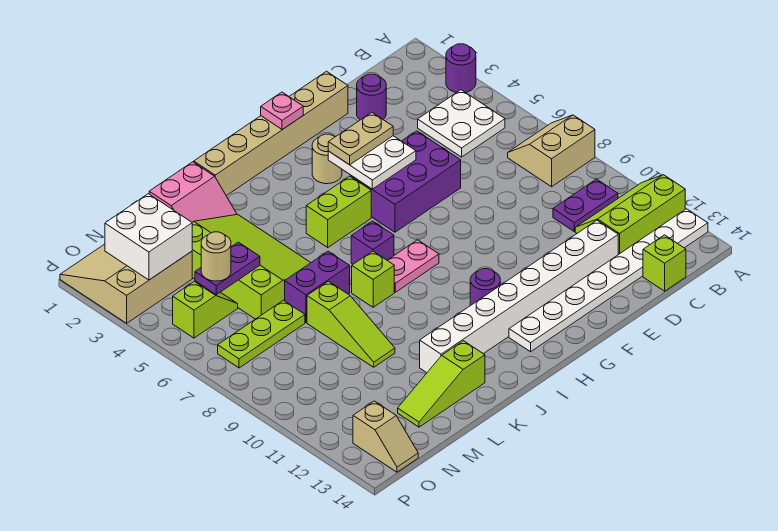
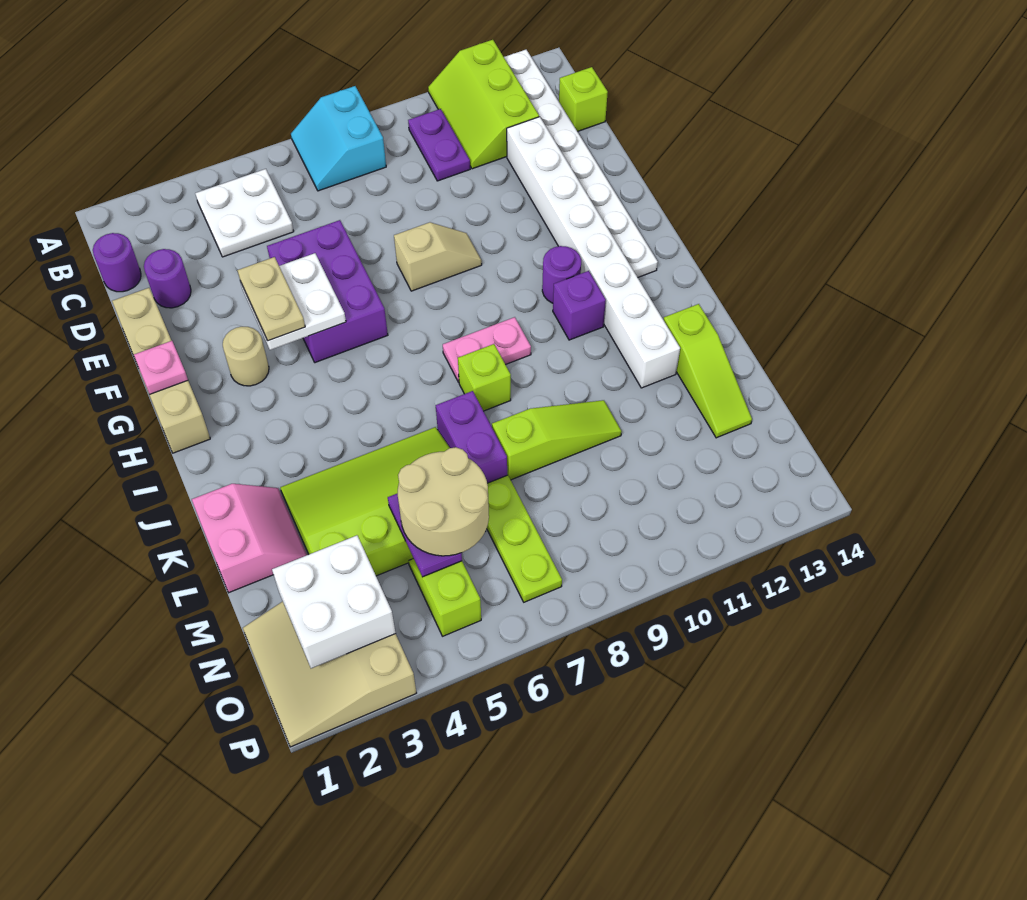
purple 1x1 round brick [446,44,476,93] -> purple 1x1 round brick moved to [93,233,141,292]
tan 2x2 slope [508,115,595,187] -> cyan 2x2 slope [291,86,386,191]
tan 1x6 brick [194,71,348,196] -> tan 1x4 brick [112,288,210,453]
lime 1x2 brick [306,176,371,247] -> none
pink 1x2 plate [387,240,439,292] -> pink 1x2 plate turned to [443,317,531,382]
purple 1x1 brick [351,221,394,264] -> purple 1x1 brick moved to [553,271,606,340]
tan 1x1 round brick [201,232,231,281] -> tan 2x2 round brick [398,447,489,556]
tan 1x2 slope [353,401,418,472] -> tan 1x2 slope moved to [394,222,482,291]

